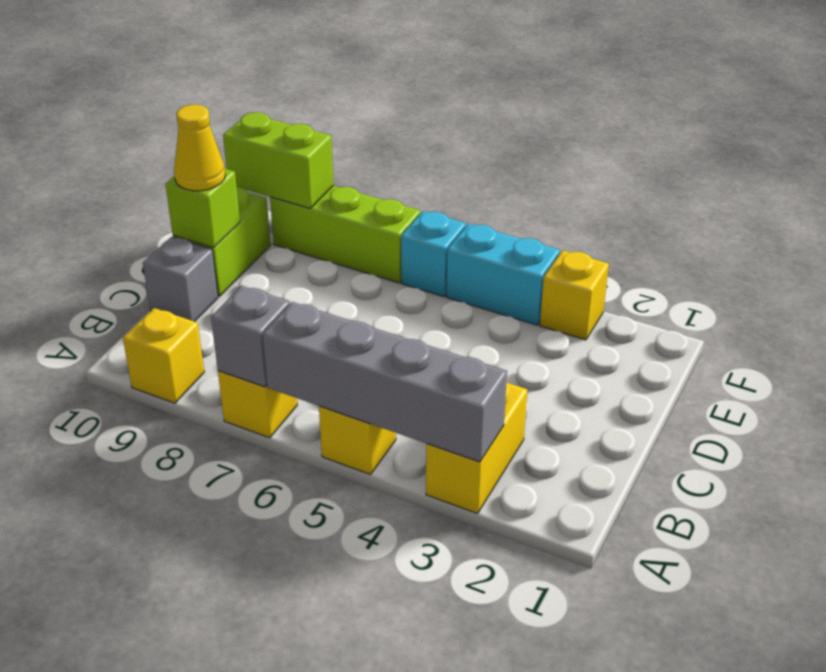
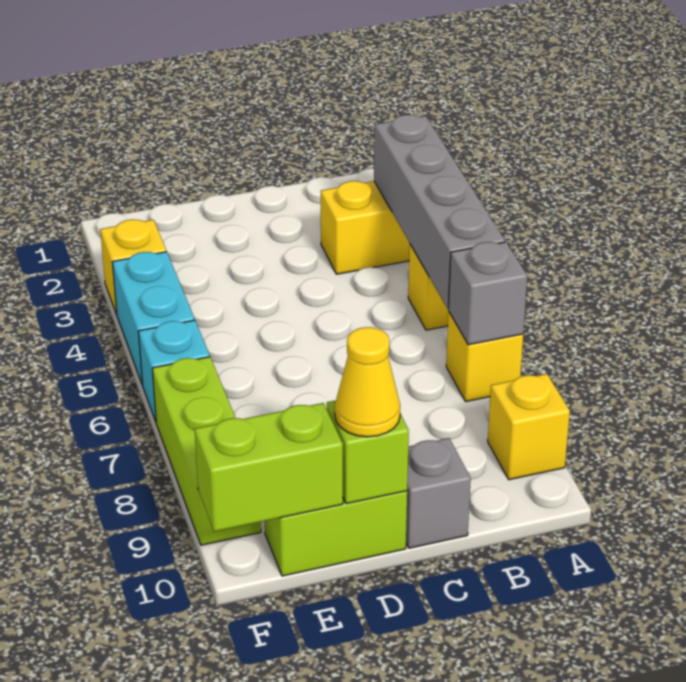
lime 1x2 brick [223,112,334,208] -> lime 1x2 brick turned to [195,403,343,532]

